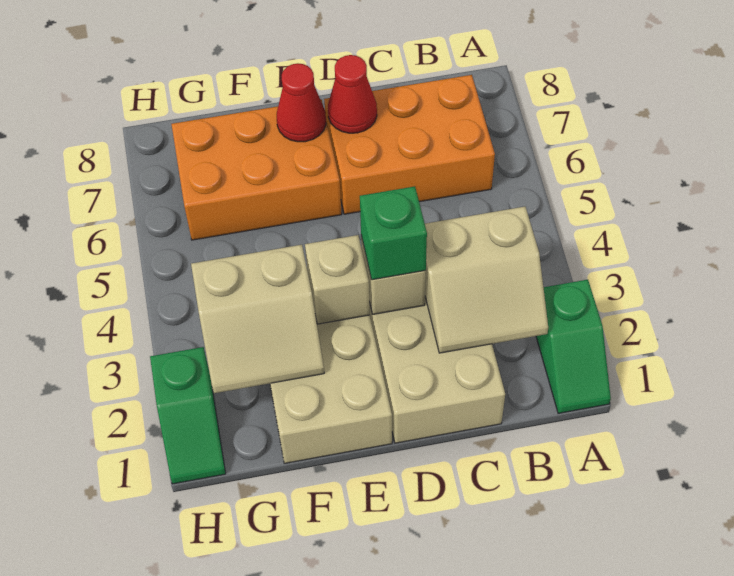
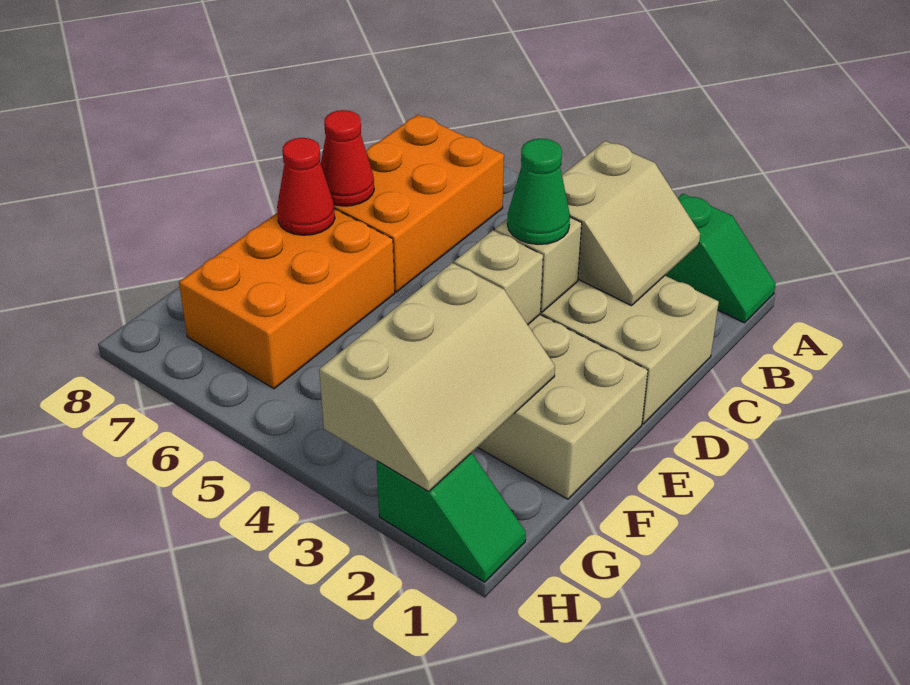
green 1x1 brick [360,186,427,280] -> green 1x1 cone [507,139,570,244]
tan 2x2 slope [191,245,324,393] -> tan 2x3 slope [319,263,555,491]

